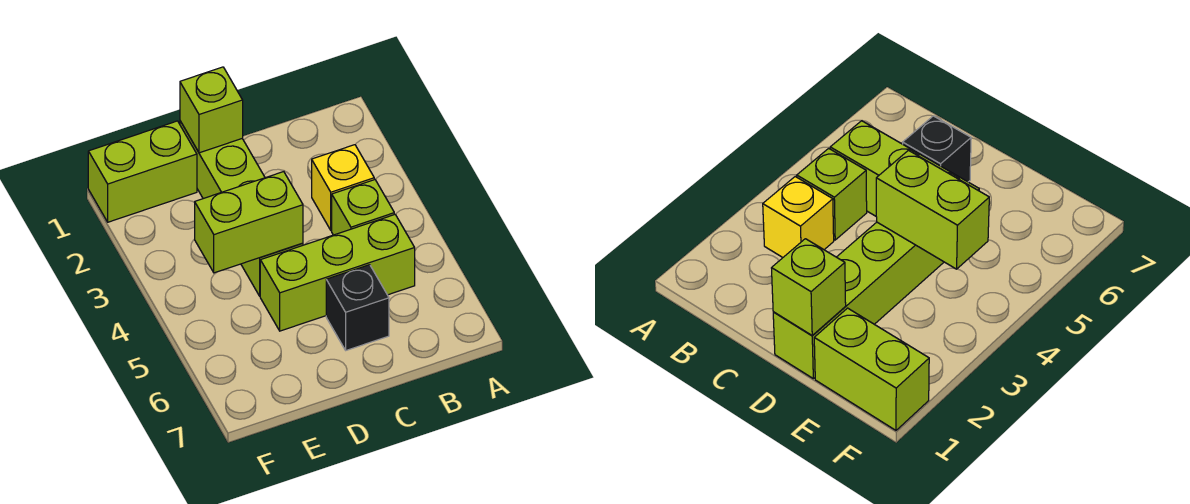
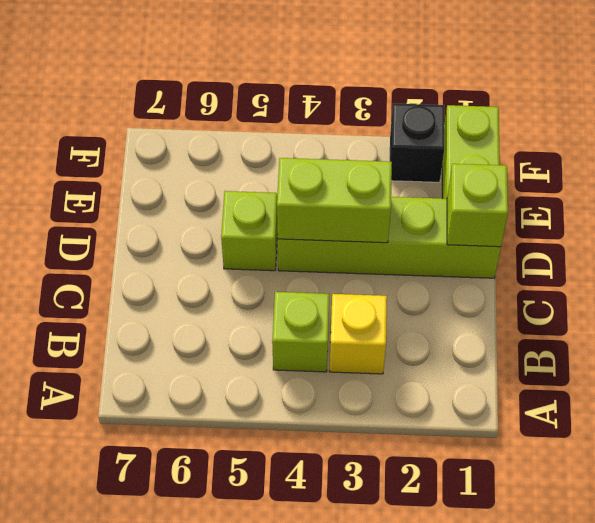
lime 1x3 brick [260,214,415,331] -> lime 1x1 brick [221,191,278,271]
black 1x1 brick [326,265,389,350] -> black 1x1 brick moved to [390,103,444,182]
lime 1x2 brick [195,172,303,273] -> lime 1x2 brick turned to [277,158,392,243]

